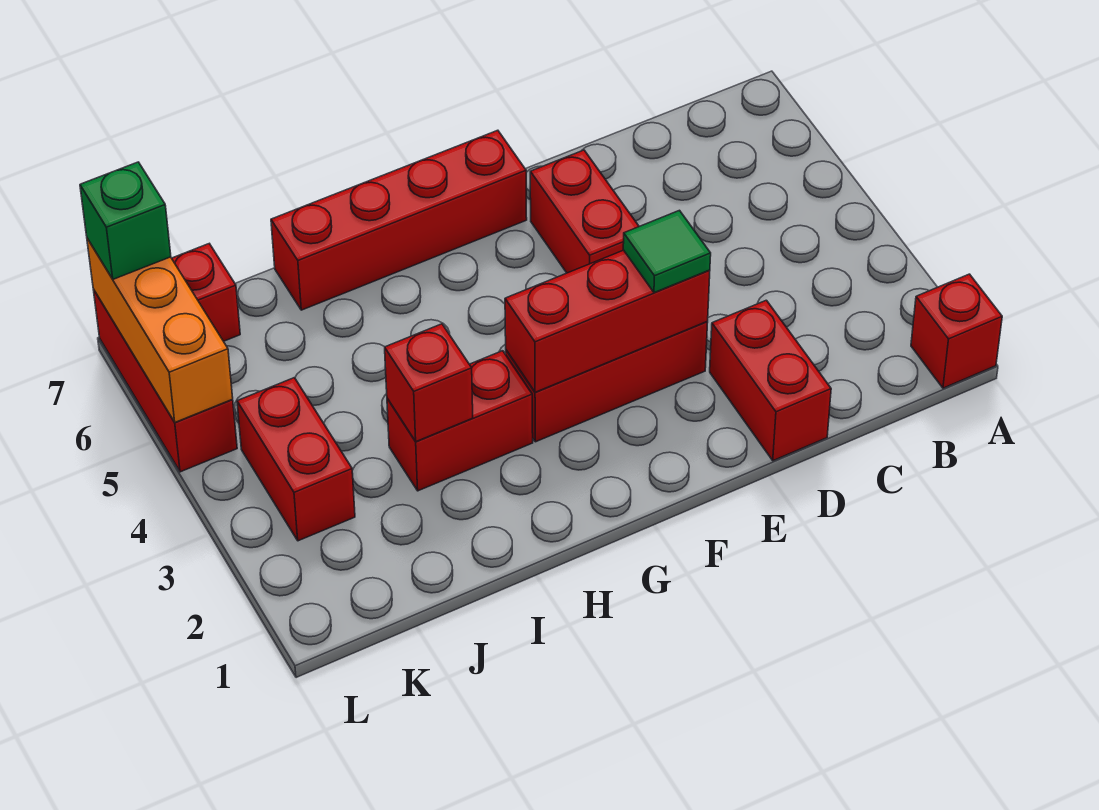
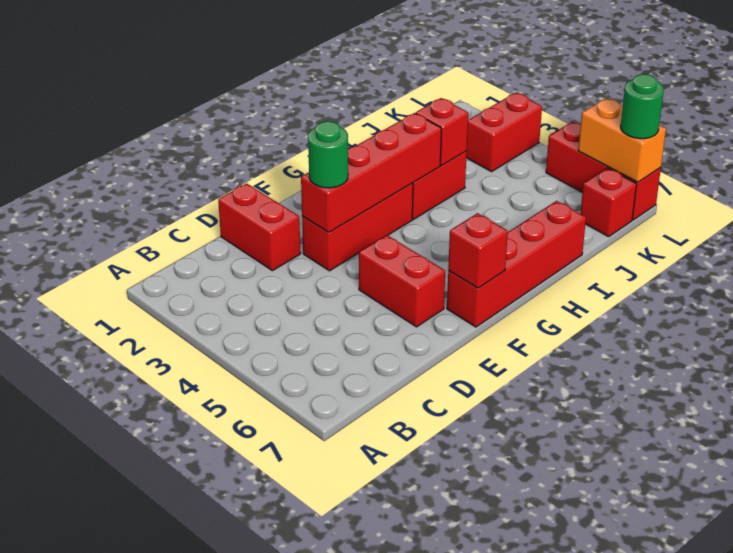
red 1x1 brick [911,274,1002,388] -> red 1x1 brick moved to [448,213,508,288]
red 1x3 brick [505,250,710,392] -> red 1x4 brick [301,113,441,232]
green 1x1 tile [623,210,711,293] -> green 1x1 round brick [308,121,348,188]
red 1x2 brick [237,378,355,541] -> red 1x2 brick turned to [466,93,542,172]
orange 1x3 brick [87,238,233,422] -> orange 1x2 brick [578,98,666,182]
green 1x1 brick [80,162,171,279] -> green 1x1 round brick [621,74,664,139]

